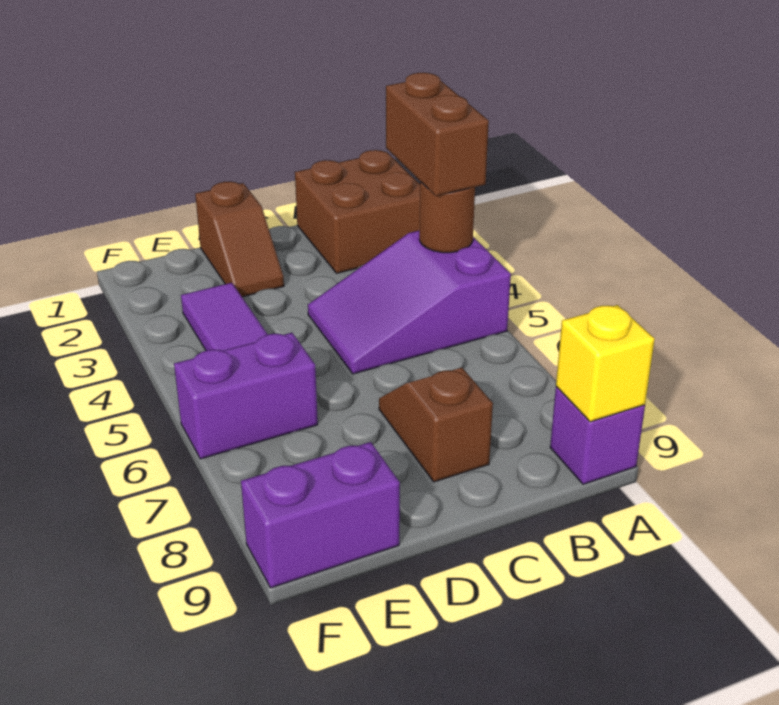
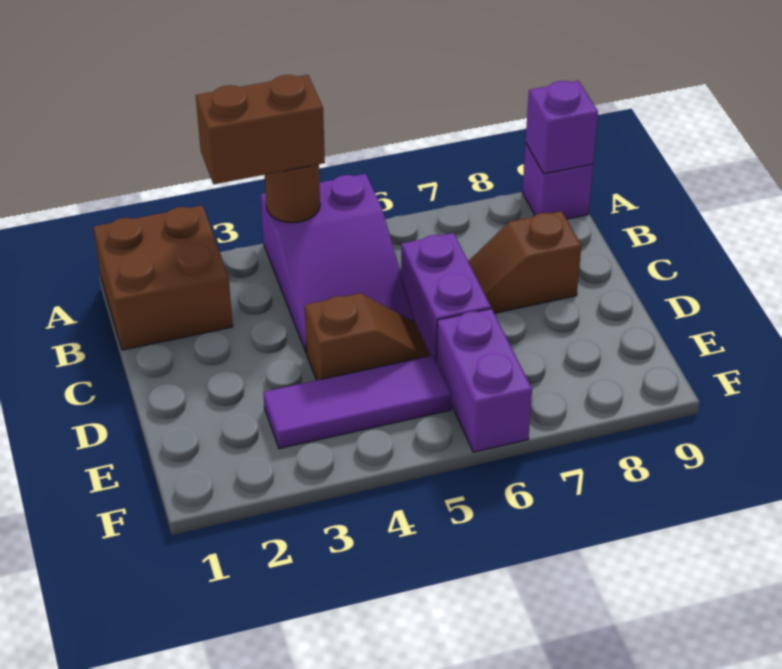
yellow 1x1 brick [556,305,655,422] -> purple 1x1 brick [526,81,598,174]
brown 1x2 slope [195,182,284,297] -> brown 1x2 slope moved to [305,293,431,380]
purple 1x2 brick [241,442,400,588] -> purple 1x2 brick moved to [401,233,491,358]

